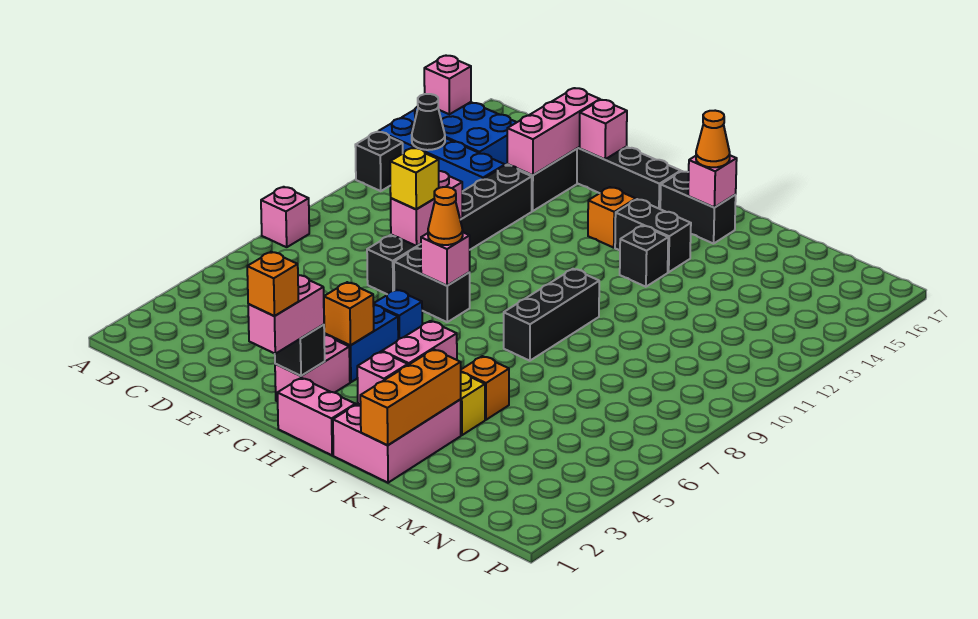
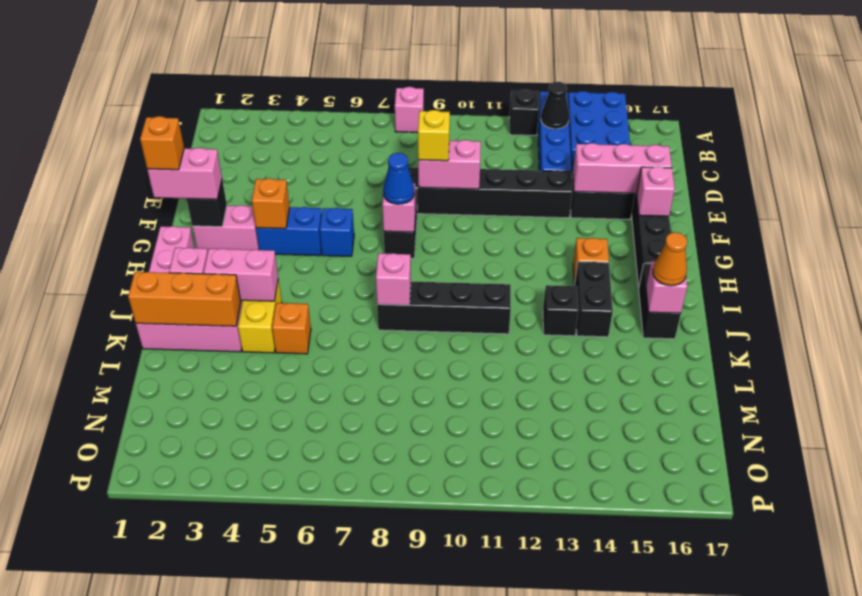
pink 1x1 brick [424,56,471,114] -> pink 1x1 brick moved to [376,253,411,305]
orange 1x1 cone [428,187,463,245] -> blue 1x1 cone [383,153,414,204]
black 1x3 brick [504,269,599,361] -> black 1x4 brick [377,281,511,334]

